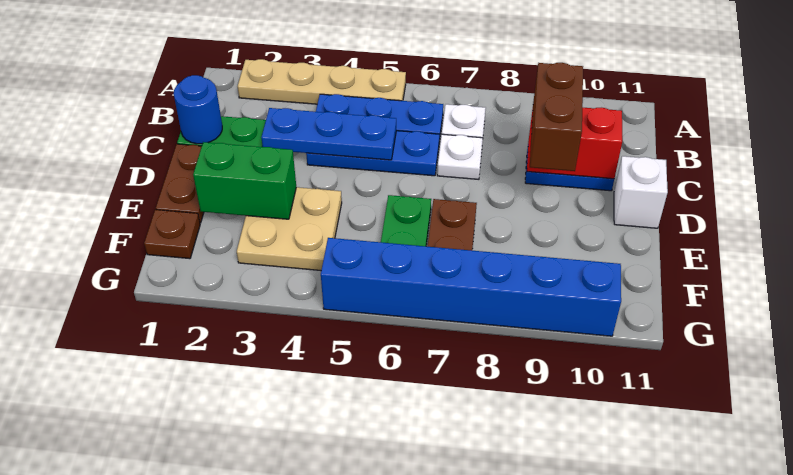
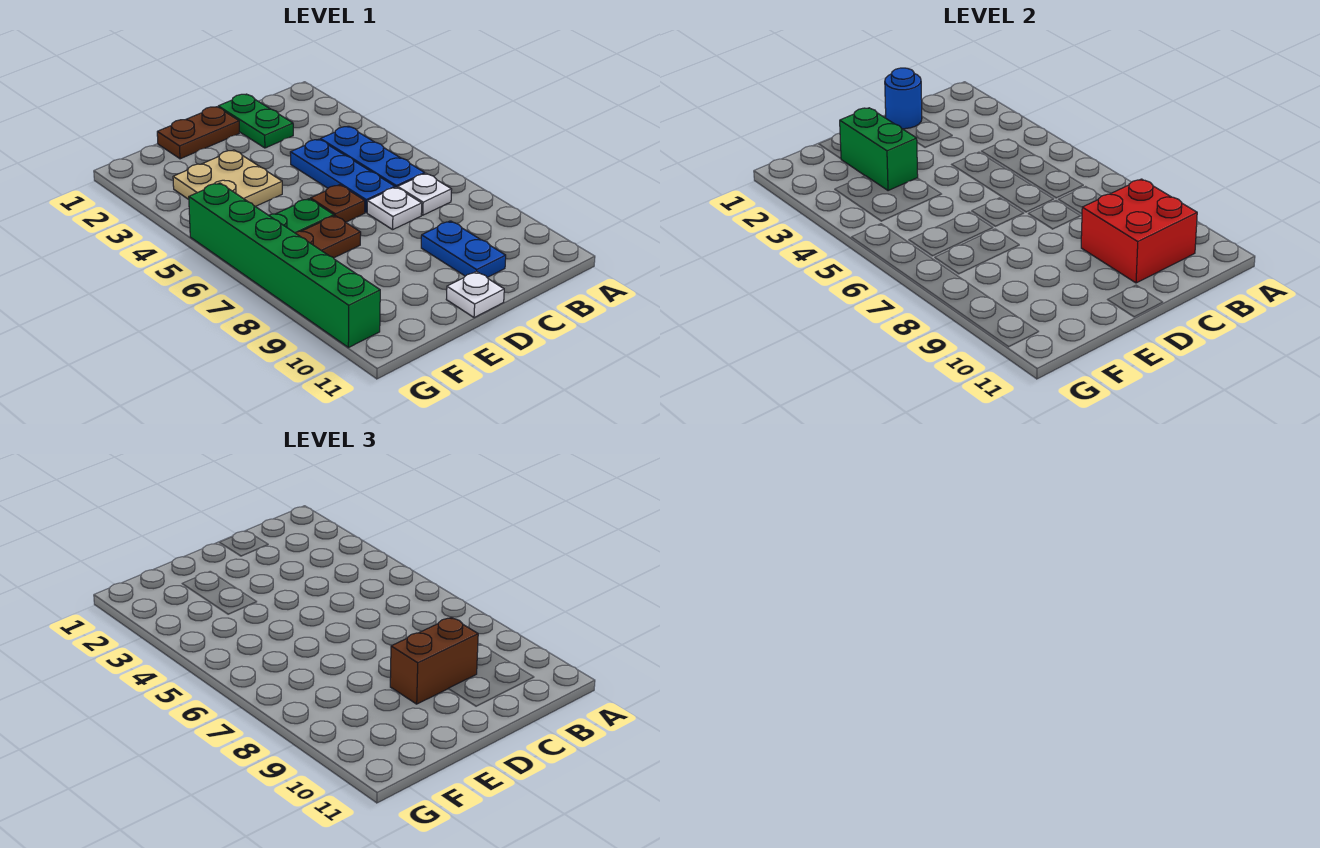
tan 1x4 plate [238,59,406,104] -> none
blue 1x3 plate [261,108,396,160] -> none
red 1x2 brick [527,107,622,179] -> red 2x2 brick [1081,179,1197,283]
white 1x1 brick [614,156,668,228] -> white 1x1 plate [446,271,504,318]
brown 1x1 plate [144,210,200,259] -> brown 1x1 plate moved to [311,185,365,222]
blue 1x6 brick [321,238,621,336] -> green 1x6 brick [189,183,380,348]

